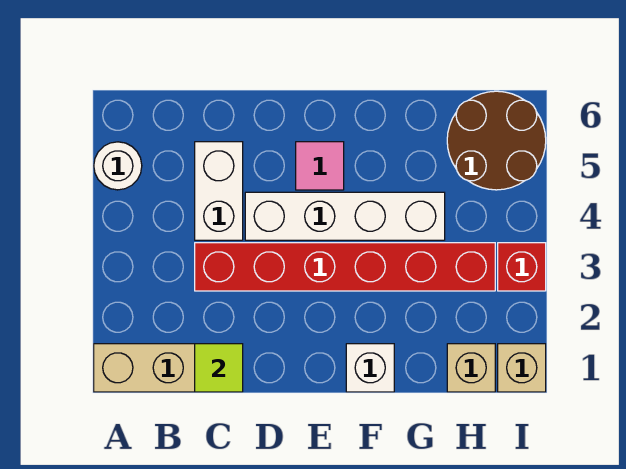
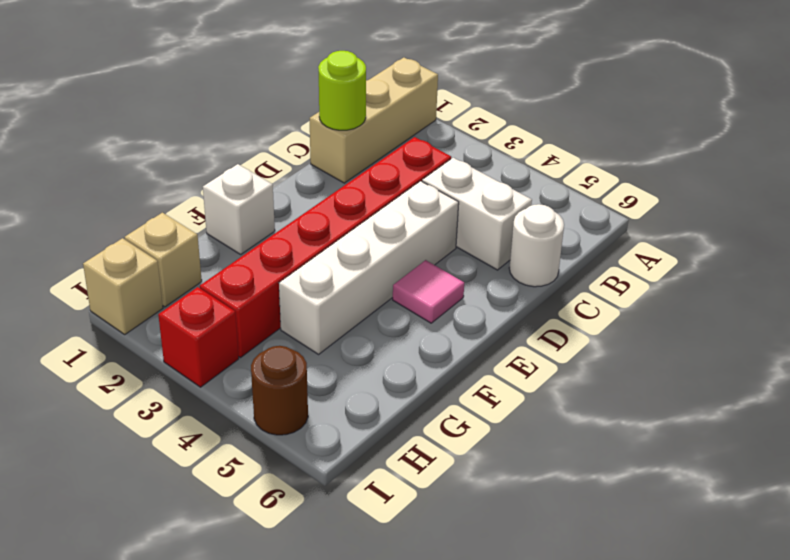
white 1x1 round brick [94,142,142,190] -> white 1x1 round brick moved to [509,204,564,287]
lime 1x1 tile [195,344,243,392] -> lime 1x1 round brick [318,51,366,130]
brown 2x2 round brick [447,91,546,190] -> brown 1x1 round brick [251,346,308,435]

